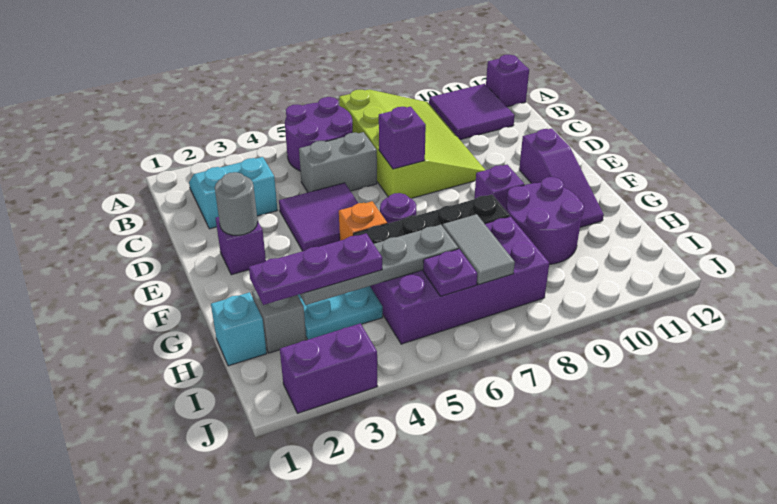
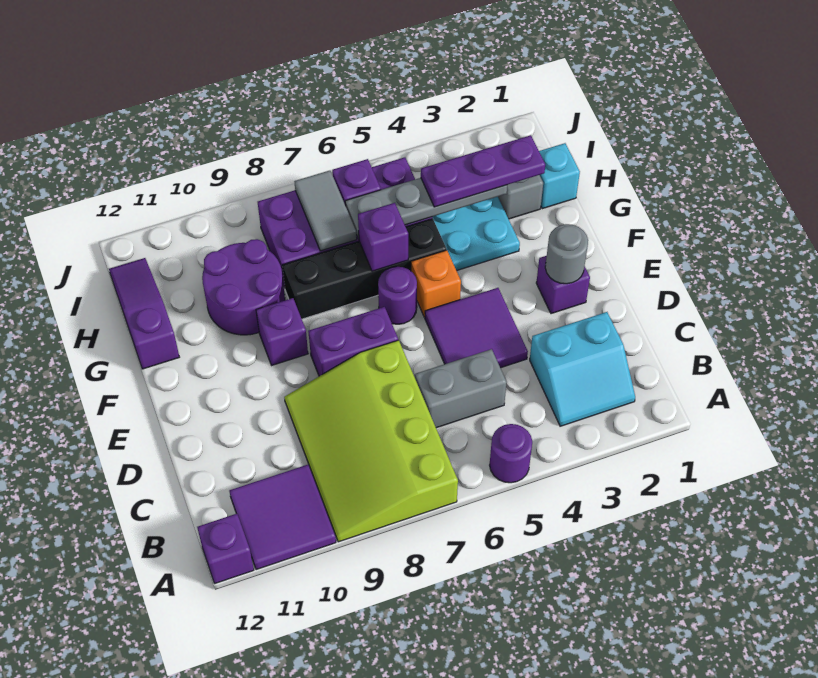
purple 2x2 round brick [285,97,353,171] -> purple 1x1 round brick [490,424,532,483]
purple 1x1 brick [379,107,426,169] -> purple 1x1 brick moved to [358,203,408,271]
purple 1x3 slope [519,129,604,227] -> purple 1x3 slope moved to [109,258,179,369]
purple 1x2 brick [280,323,378,413] -> purple 1x2 brick moved to [308,307,398,376]

